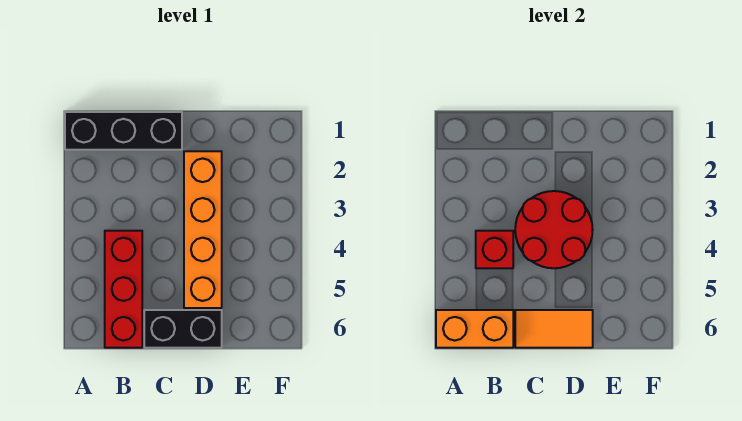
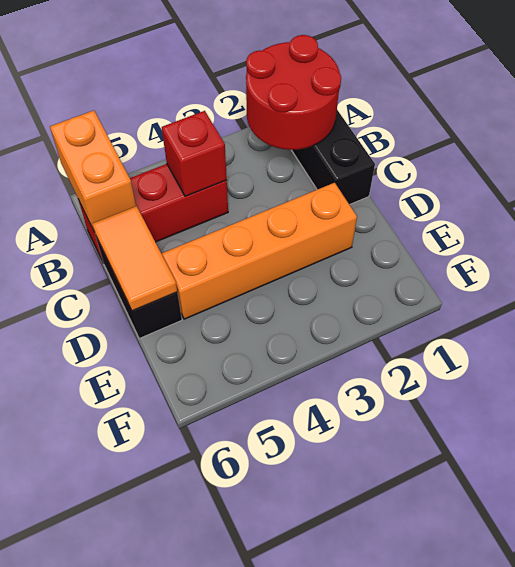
red 2x2 round brick [515,191,593,268] -> red 2x2 round brick moved to [246,35,341,150]

